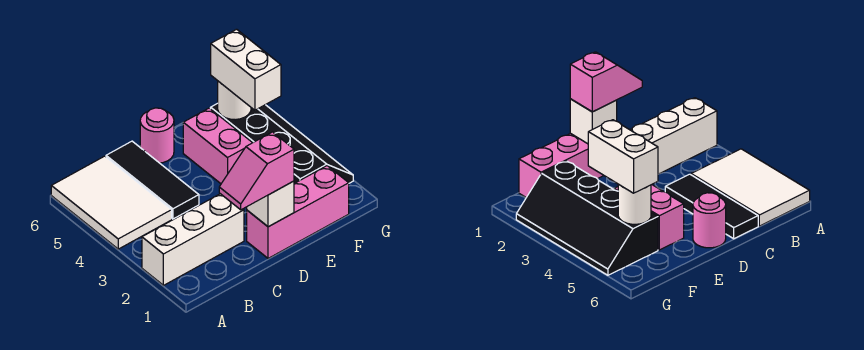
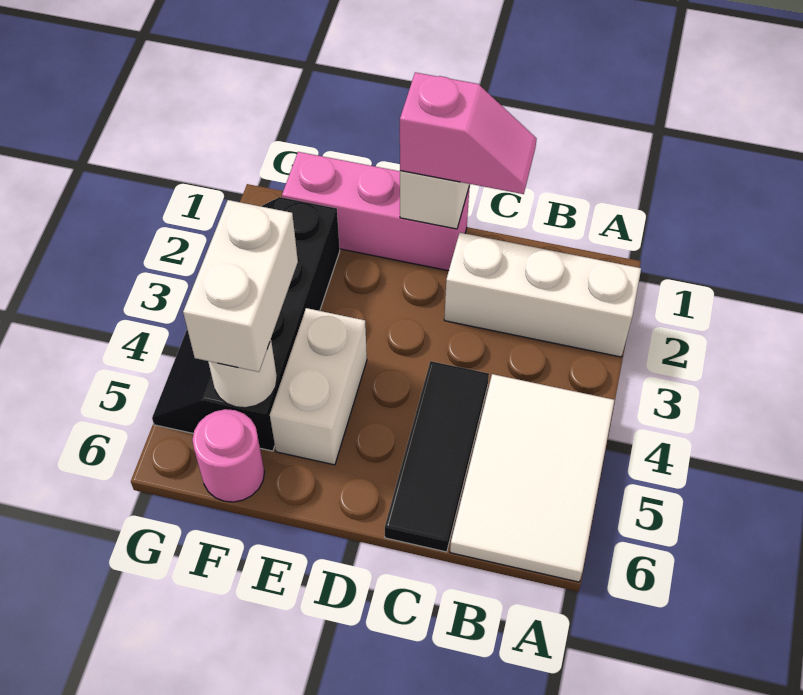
pink 1x1 round brick [140,108,174,163] -> pink 1x1 round brick moved to [192,409,264,502]
pink 1x2 brick [183,108,252,184] -> white 1x2 brick [270,308,367,465]

